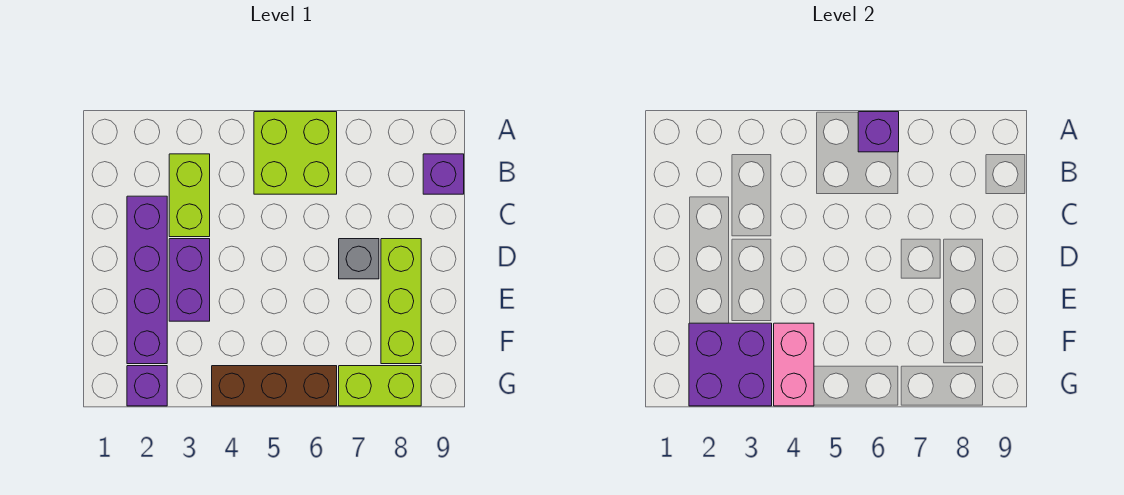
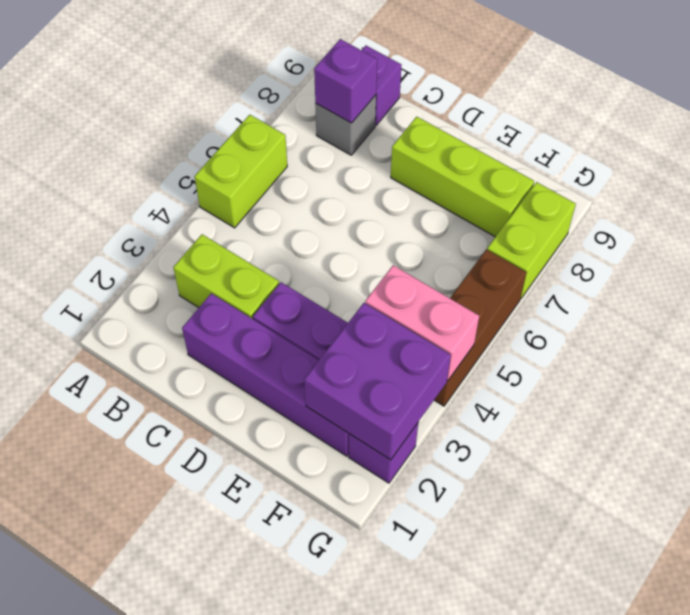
lime 2x2 brick [254,112,337,194] -> lime 1x2 brick [195,115,287,228]
purple 1x1 brick [858,112,899,152] -> purple 1x1 brick moved to [314,39,377,123]
grey 1x1 brick [339,239,379,279] -> grey 1x1 brick moved to [315,95,376,155]

